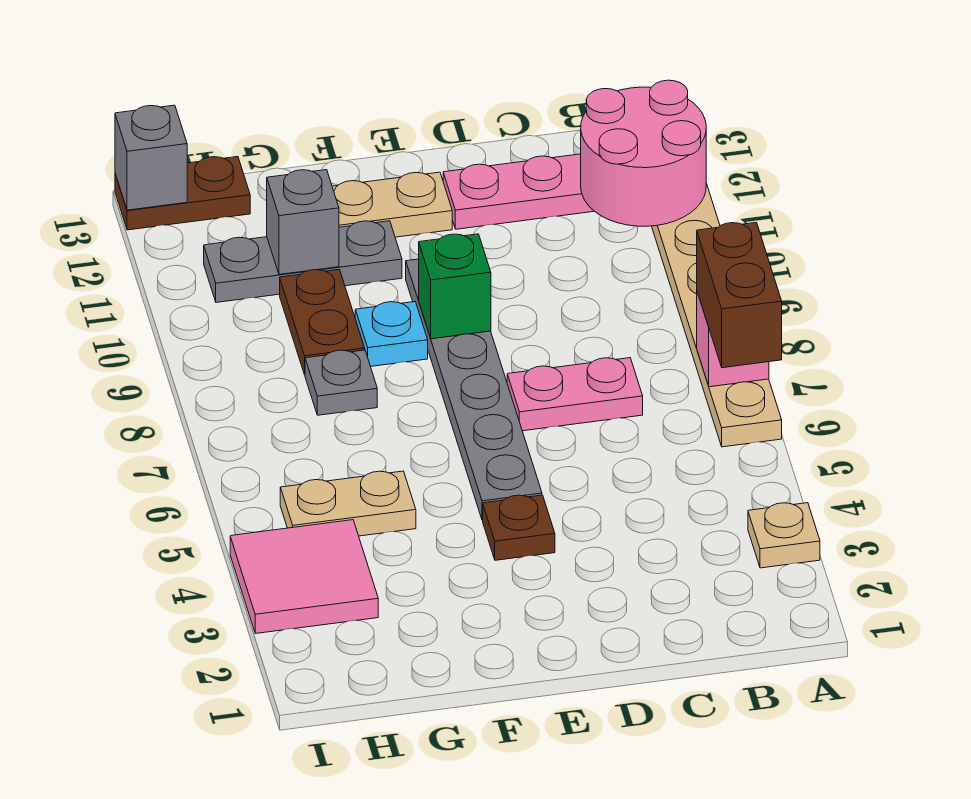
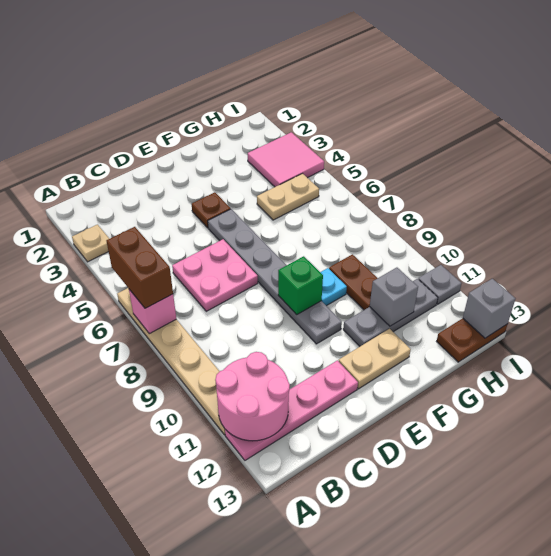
pink 1x2 plate [507,358,643,431] -> pink 2x2 plate [172,239,258,311]
grey 1x1 plate [305,350,377,415] -> grey 1x1 plate moved to [418,265,462,304]

